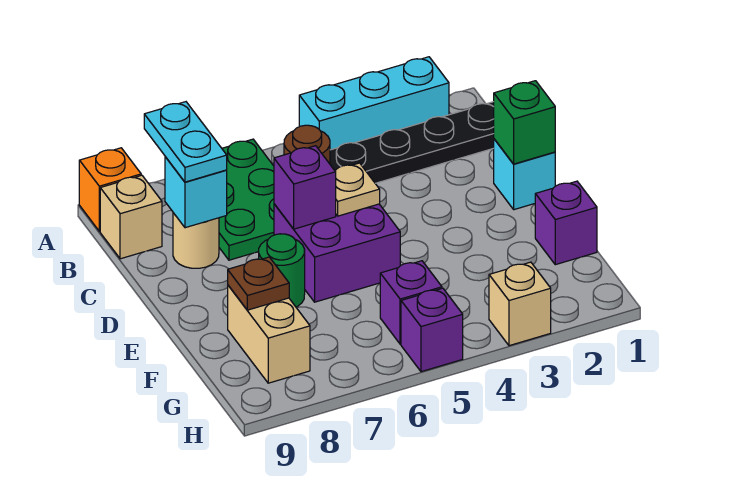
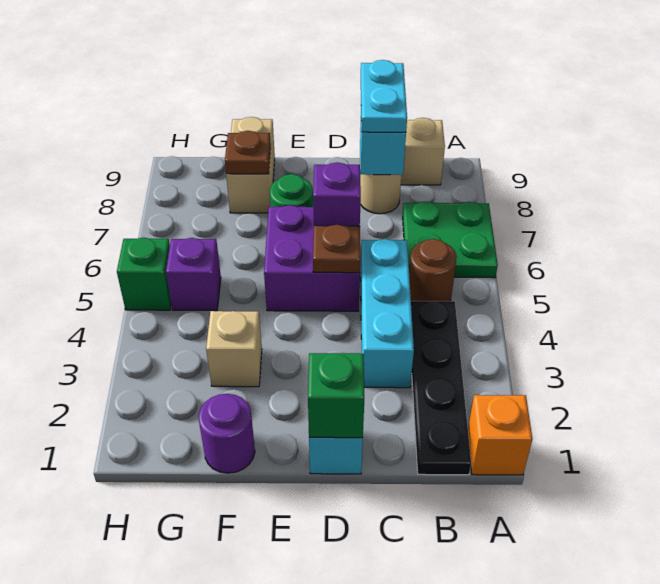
cyan 1x3 brick [299,57,449,150] -> cyan 1x3 brick moved to [360,239,414,388]
green 2x3 plate [219,139,274,260] -> green 2x2 plate [403,202,498,278]
orange 1x1 brick [79,148,141,231] -> orange 1x1 brick moved to [468,395,532,475]
cyan 1x2 plate [144,102,227,182] -> cyan 1x2 plate turned to [361,60,407,132]
tan 1x1 plate [335,163,380,216] -> brown 1x1 plate [313,225,360,273]
purple 1x1 brick [535,181,597,265] -> purple 1x1 round brick [199,394,255,473]
tan 1x2 brick [228,285,310,383] -> tan 1x2 brick turned to [226,117,275,213]
tan 1x1 brick [489,262,551,346] -> tan 1x1 brick moved to [206,311,262,387]
purple 1x1 brick [401,288,463,372] -> green 1x1 brick [117,238,171,310]

